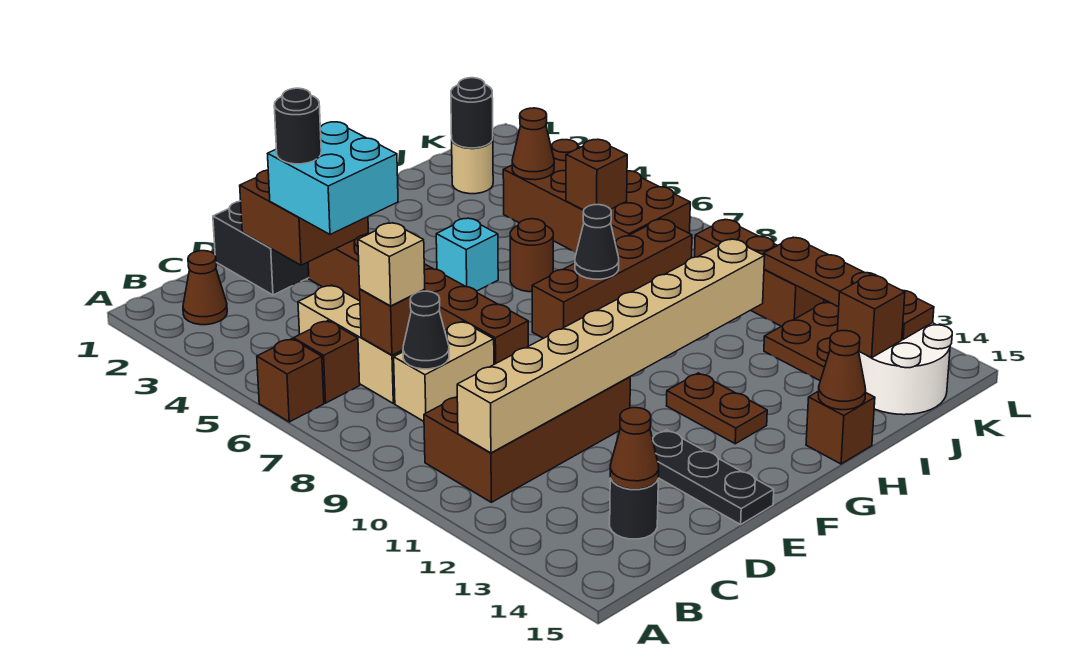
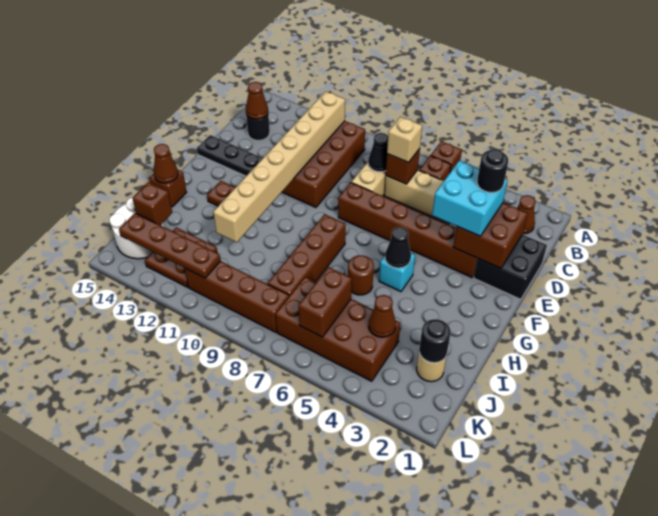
black 1x1 cone [575,205,619,279] -> black 1x1 cone moved to [385,227,411,268]
brown 1x1 brick [566,139,627,210] -> brown 1x2 brick [298,267,352,337]
brown 1x3 brick [695,220,824,326] -> brown 1x4 brick [185,261,289,332]

